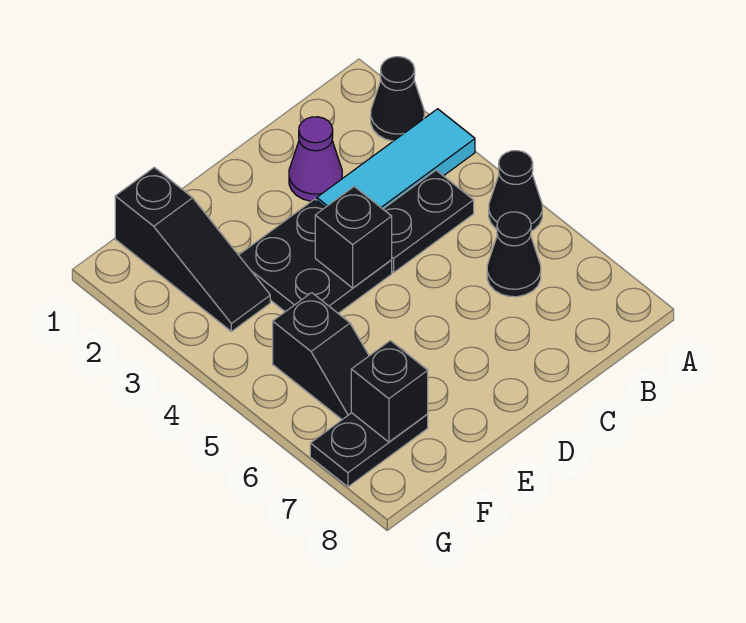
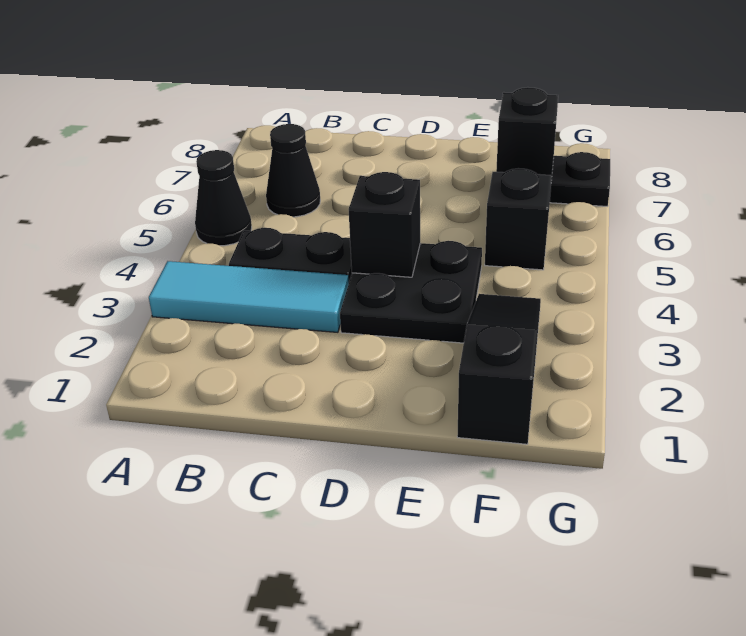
black 1x1 cone [371,57,424,141] -> none
purple 1x1 cone [289,117,342,201] -> none

